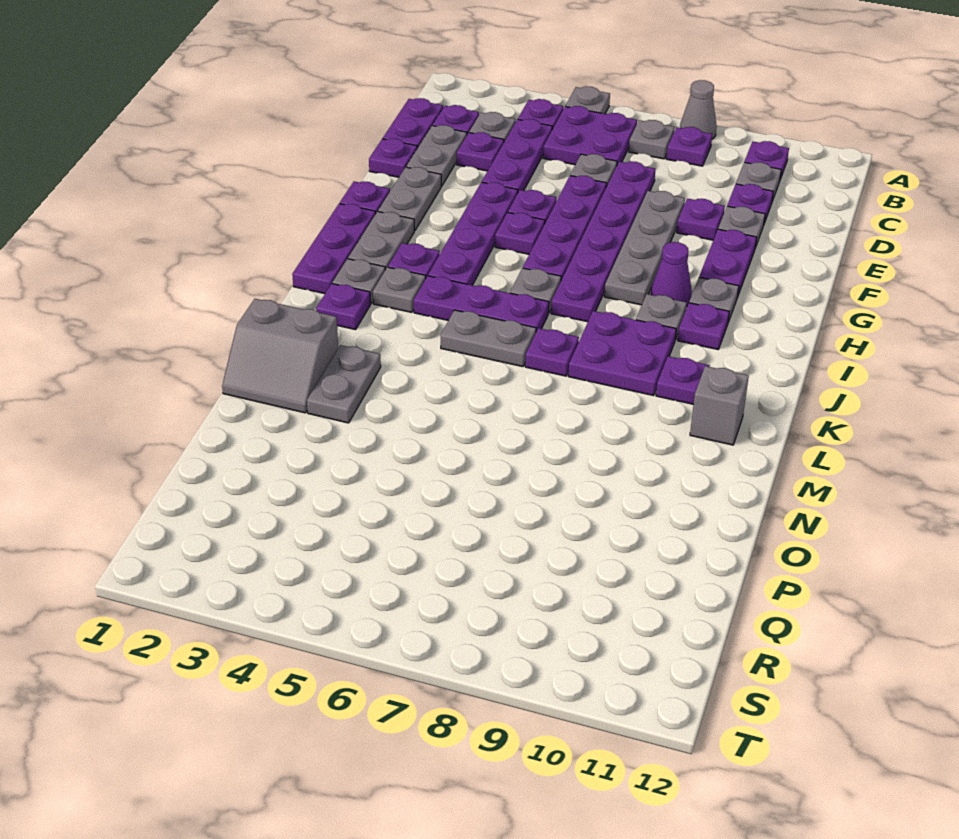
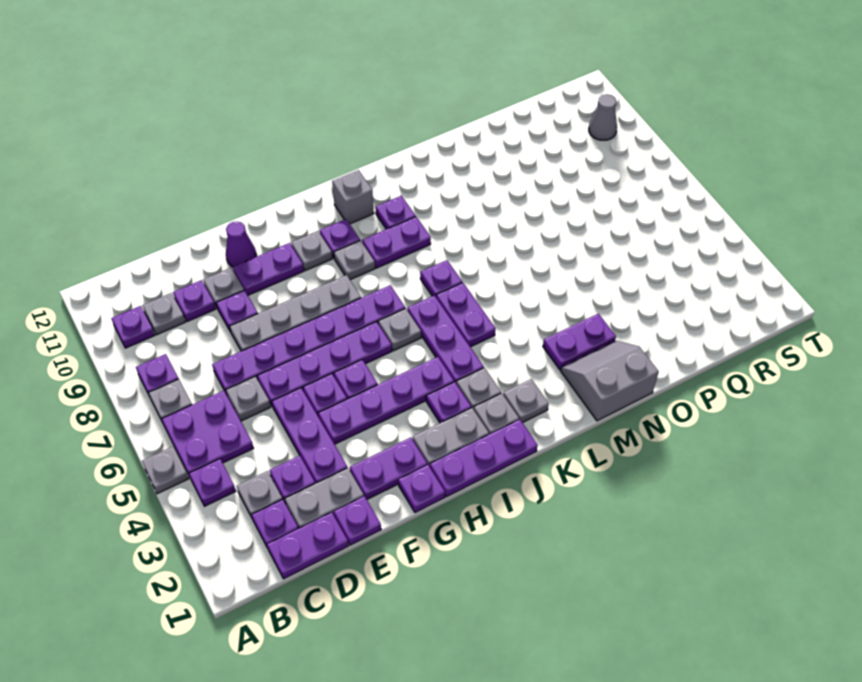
grey 1x1 cone [680,80,717,139] -> grey 1x1 cone moved to [589,94,617,140]
purple 1x3 plate [482,119,552,192] -> purple 1x3 plate turned to [272,388,347,483]
grey 1x2 plate [378,167,441,231] -> purple 1x2 plate [350,437,427,499]
purple 1x1 cone [651,242,692,307] -> purple 1x1 cone moved to [226,221,257,267]
purple 2x2 plate [568,311,676,396] -> purple 1x2 plate [362,217,431,268]
purple 1x1 plate [316,284,371,330] -> grey 1x1 plate [503,379,549,423]
grey 1x2 plate [441,310,536,367] -> purple 1x2 plate [436,283,496,347]
grey 1x1 brick [690,366,749,445] -> grey 1x1 brick moved to [332,170,374,224]
grey 2x2 slope [222,299,338,413] -> grey 2x2 slope turned to [561,341,659,421]
grey 1x2 plate [307,345,381,423] -> purple 1x2 plate [543,314,616,370]

